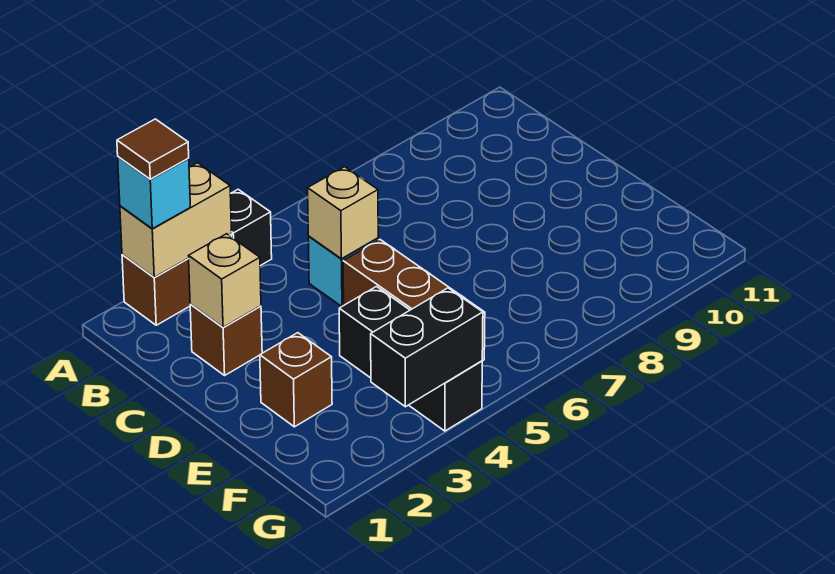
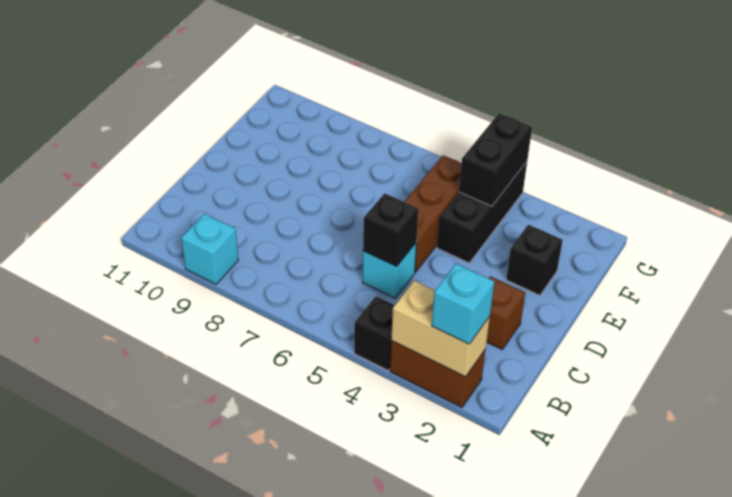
brown 1x1 tile [117,119,189,179] -> none
none -> cyan 1x1 brick [182,214,238,284]
tan 1x1 brick [189,234,261,327] -> none
tan 1x1 brick [308,167,378,259] -> black 1x1 brick [363,193,419,267]
brown 1x1 brick [260,333,332,427] -> black 1x1 brick [506,225,563,295]
black 1x2 brick [371,288,483,407] -> black 1x2 brick turned to [459,113,532,206]

